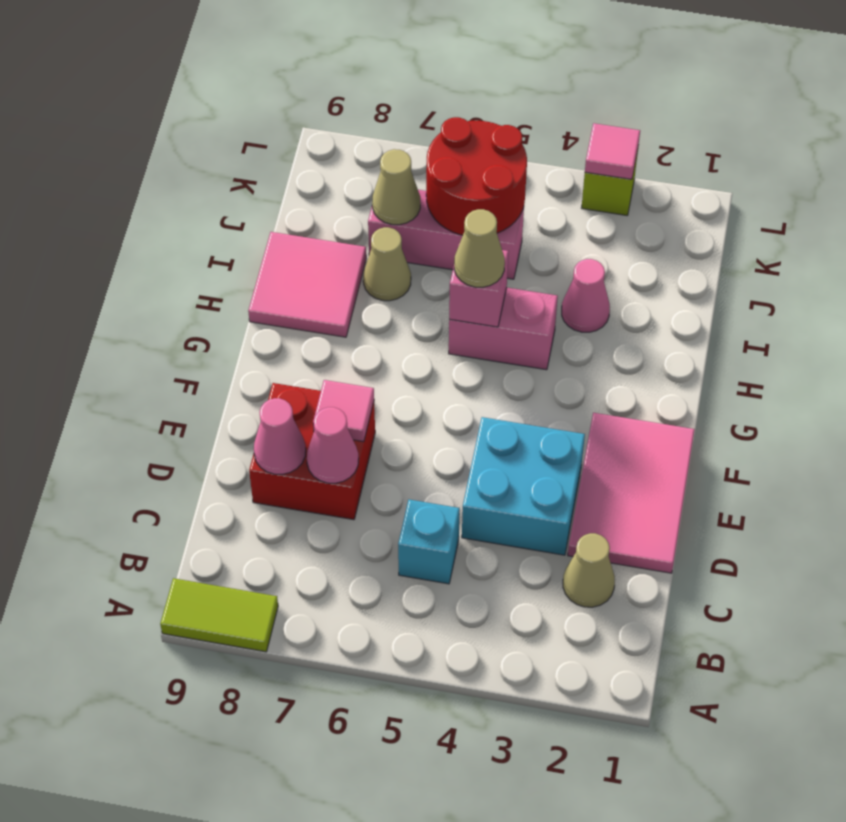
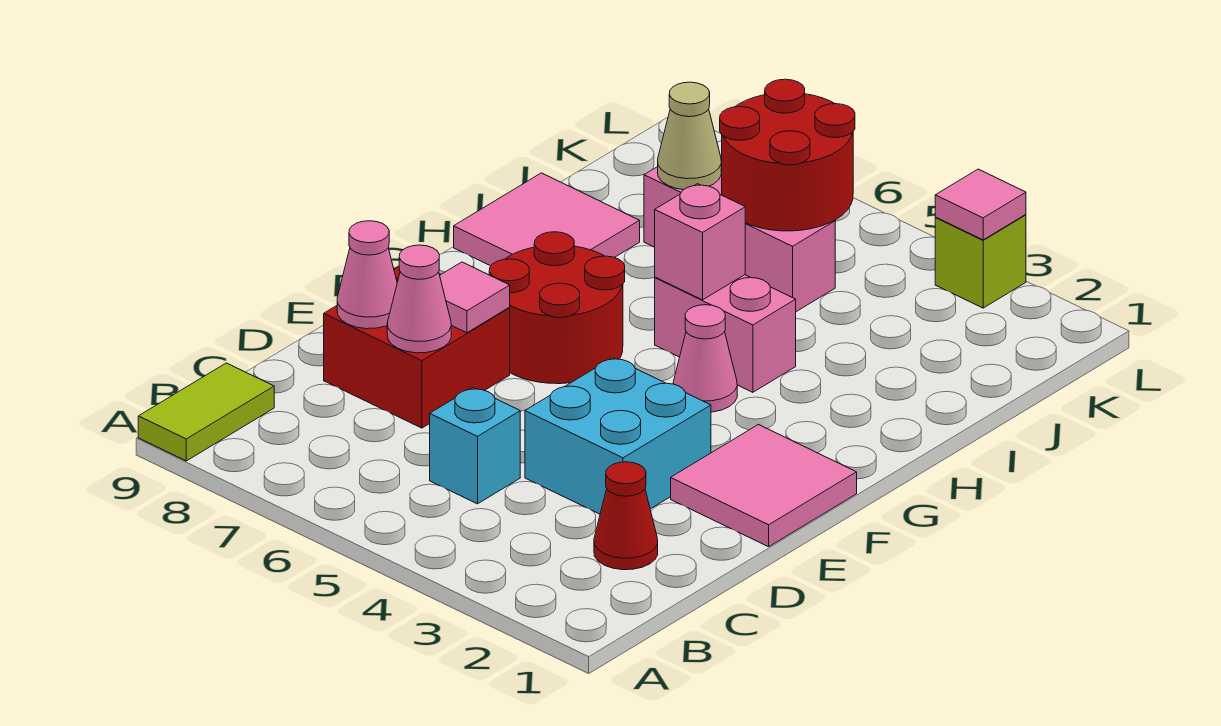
lime 1x2 tile [160,578,278,652] -> lime 1x2 tile turned to [138,363,274,461]
tan 1x1 cone [563,533,615,607] -> red 1x1 cone [594,462,658,570]
pink 2x3 tile [568,413,695,573] -> pink 2x2 tile [671,425,857,547]
none -> red 2x2 round brick [489,232,625,384]
tan 1x1 cone [454,209,505,287] -> none
pink 1x1 cone [562,259,610,332] -> pink 1x1 cone moved to [673,305,737,412]
tan 1x1 cone [363,227,411,301] -> none

